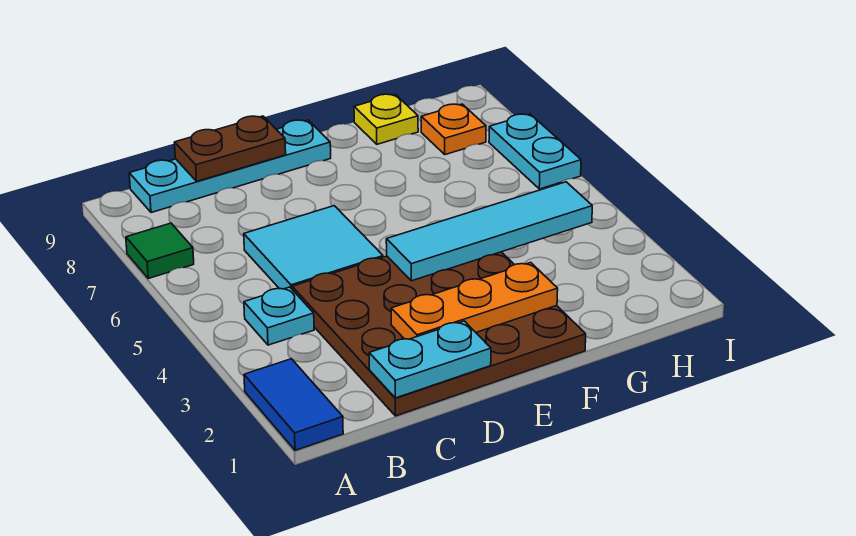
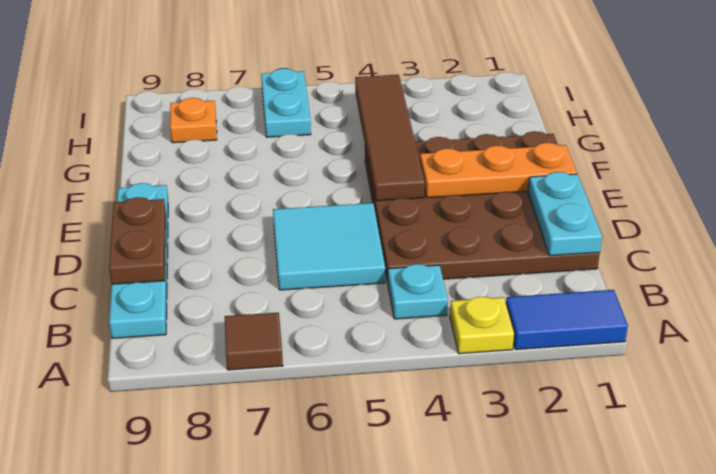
green 1x1 tile [126,223,194,278] -> brown 1x1 tile [225,312,283,370]
orange 1x3 plate [391,262,558,339] -> orange 1x3 plate turned to [420,143,577,198]
cyan 1x4 tile [386,182,592,281] -> brown 1x4 tile [355,75,425,201]
yellow 1x1 plate [354,94,418,144] -> yellow 1x1 plate moved to [450,297,514,354]
cyan 1x2 plate [489,114,581,189] -> cyan 1x2 plate turned to [261,68,311,137]

